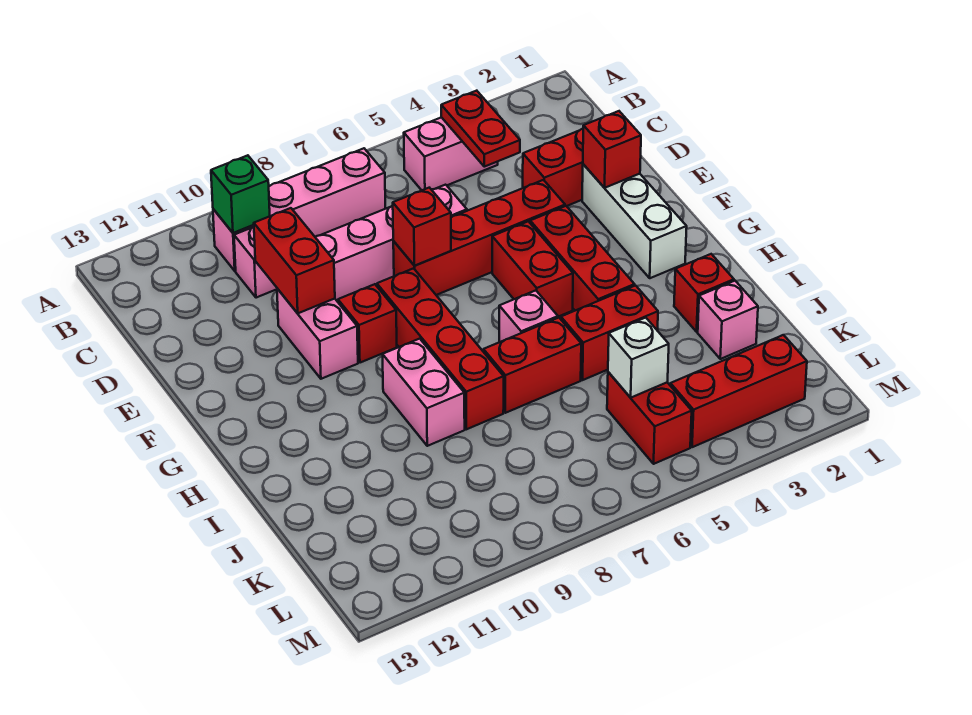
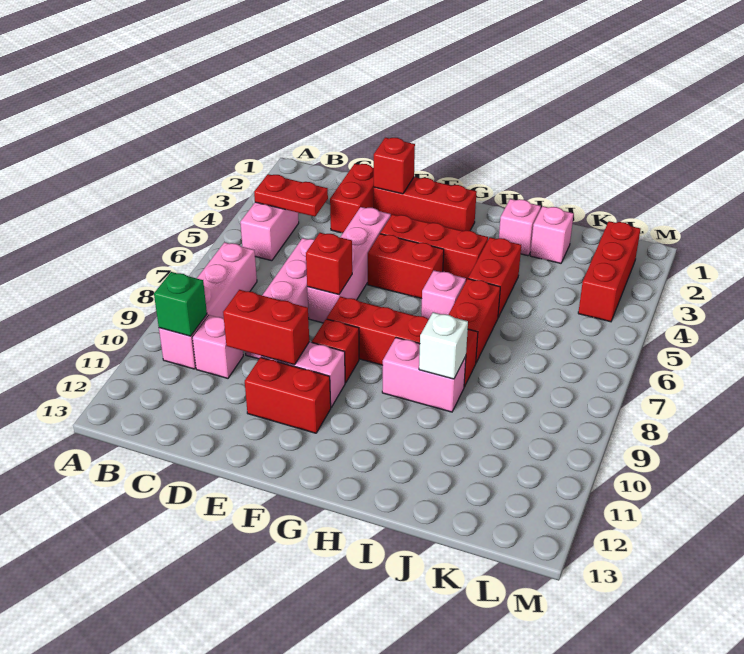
white 1x3 brick [582,164,687,278] -> red 1x3 brick [373,177,477,231]
red 1x4 brick [393,180,565,295] -> pink 1x4 brick [307,207,391,323]
red 1x1 brick [674,254,734,332] -> pink 1x1 brick [499,199,541,256]
red 1x2 brick [607,372,692,464] -> red 1x2 brick moved to [245,357,331,433]
white 1x1 brick [608,318,669,398] -> white 1x1 brick moved to [419,312,468,379]

